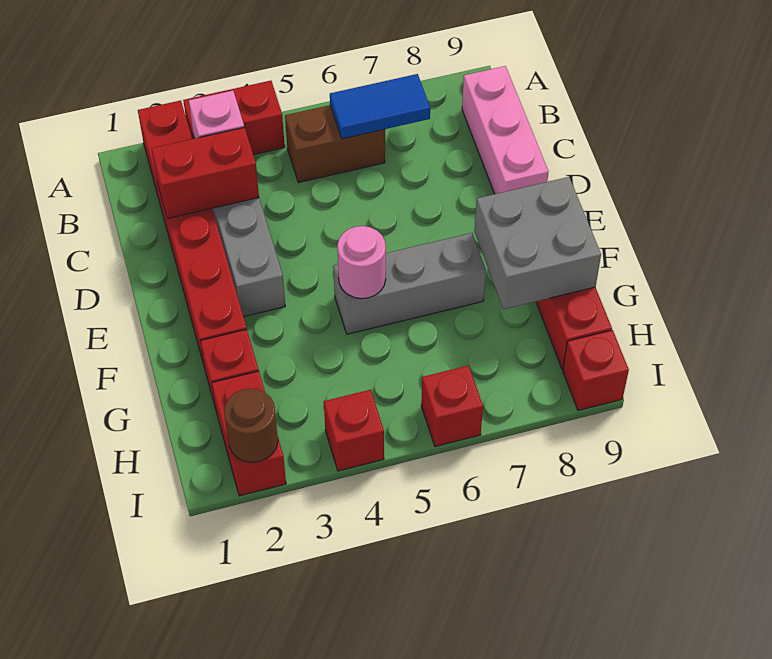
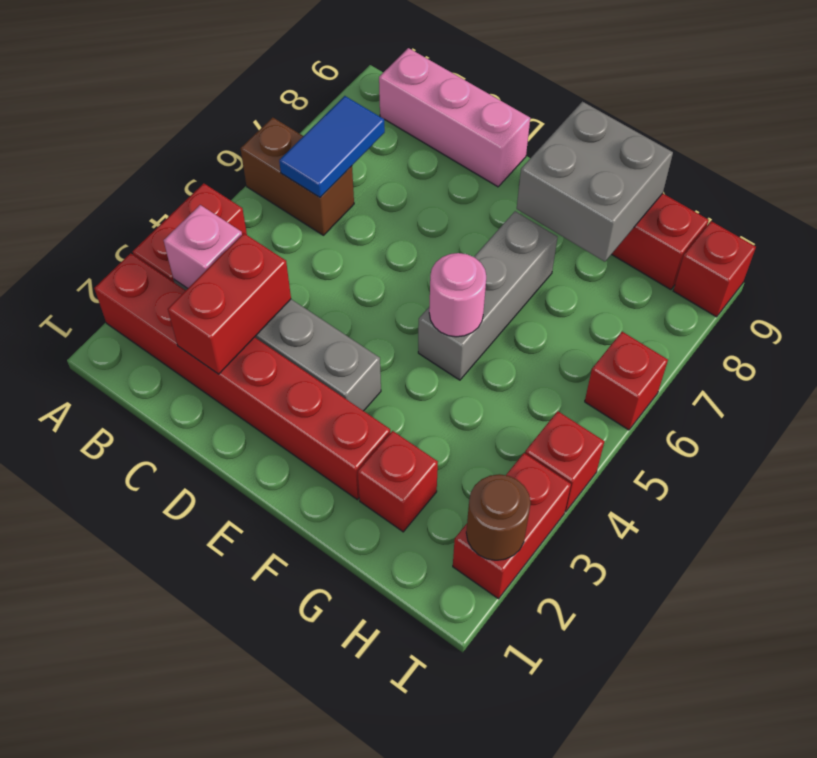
brown 1x2 brick [285,105,385,183] -> brown 1x2 brick turned to [241,117,354,235]
red 1x2 brick [212,371,286,496] -> red 1x2 brick turned to [453,453,571,599]

